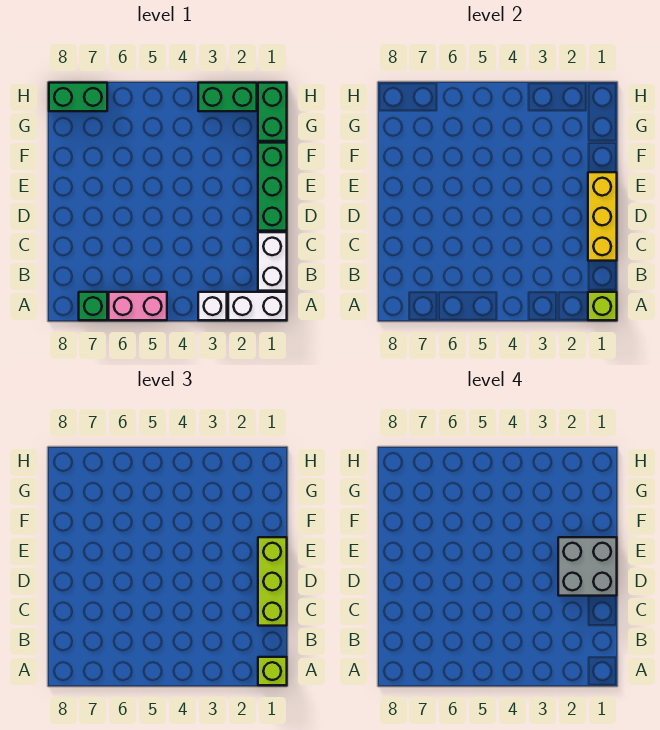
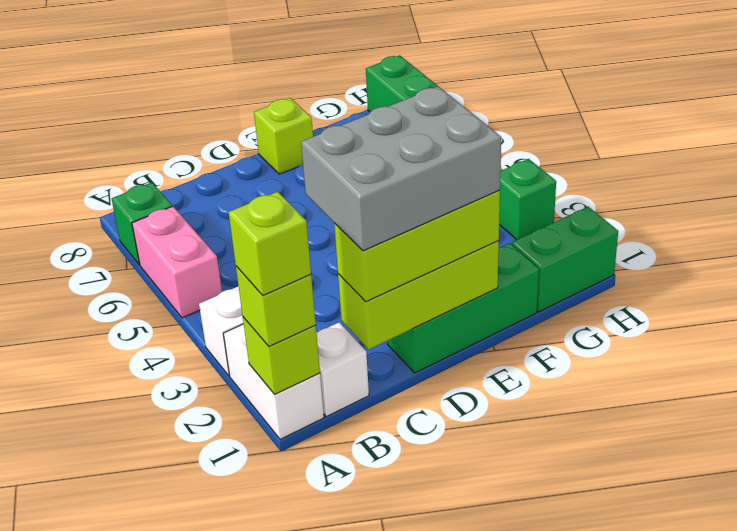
none -> lime 1x1 brick [229,192,311,296]
white 1x2 brick [258,232,287,291] -> white 1x1 brick [316,322,369,417]
yellow 1x3 brick [588,172,617,261] -> lime 1x3 brick [338,241,499,349]
grey 2x2 brick [558,537,617,596] -> grey 2x3 brick [301,86,501,251]
none -> lime 1x1 brick [254,98,313,174]
green 1x2 brick [198,83,257,111] -> green 1x1 brick [499,159,556,240]

